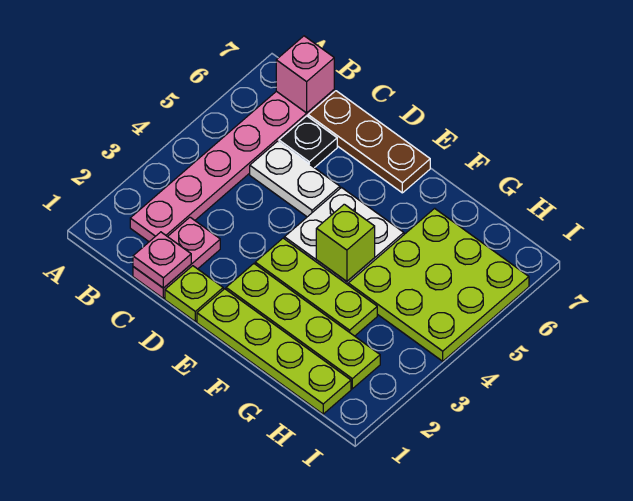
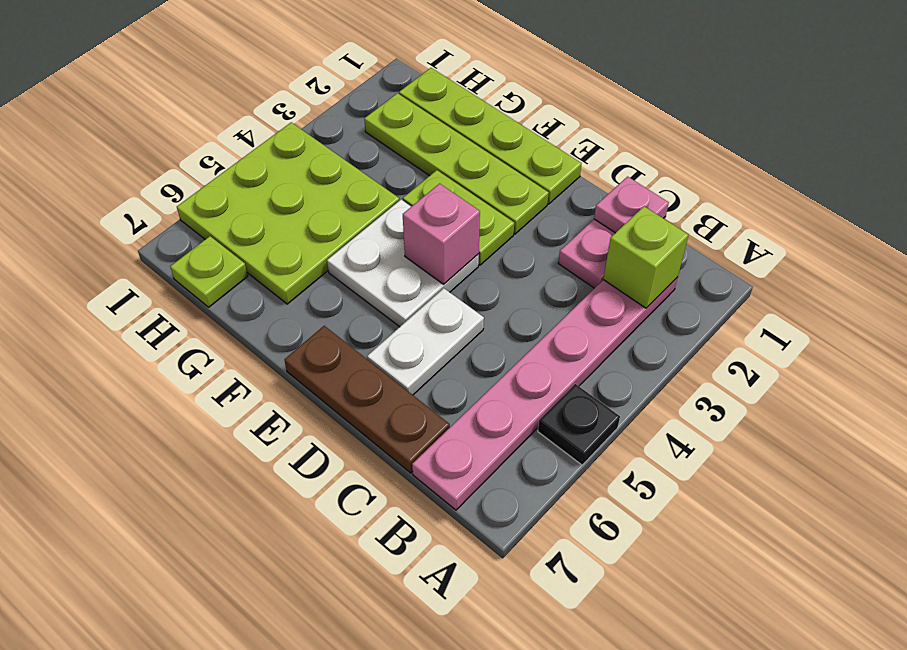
pink 1x1 brick [276,36,334,113] -> pink 1x1 brick moved to [403,184,480,284]
white 1x2 plate [250,141,340,217] -> white 1x2 plate turned to [367,288,484,395]
black 1x1 plate [279,116,337,168] -> black 1x1 plate moved to [538,384,620,465]
lime 1x1 plate [165,266,223,321] -> lime 1x1 plate moved to [170,236,248,307]
lime 1x3 plate [255,238,377,336] -> lime 1x2 plate [403,170,514,265]
lime 1x1 brick [316,204,375,281] -> lime 1x1 brick moved to [603,206,689,308]

